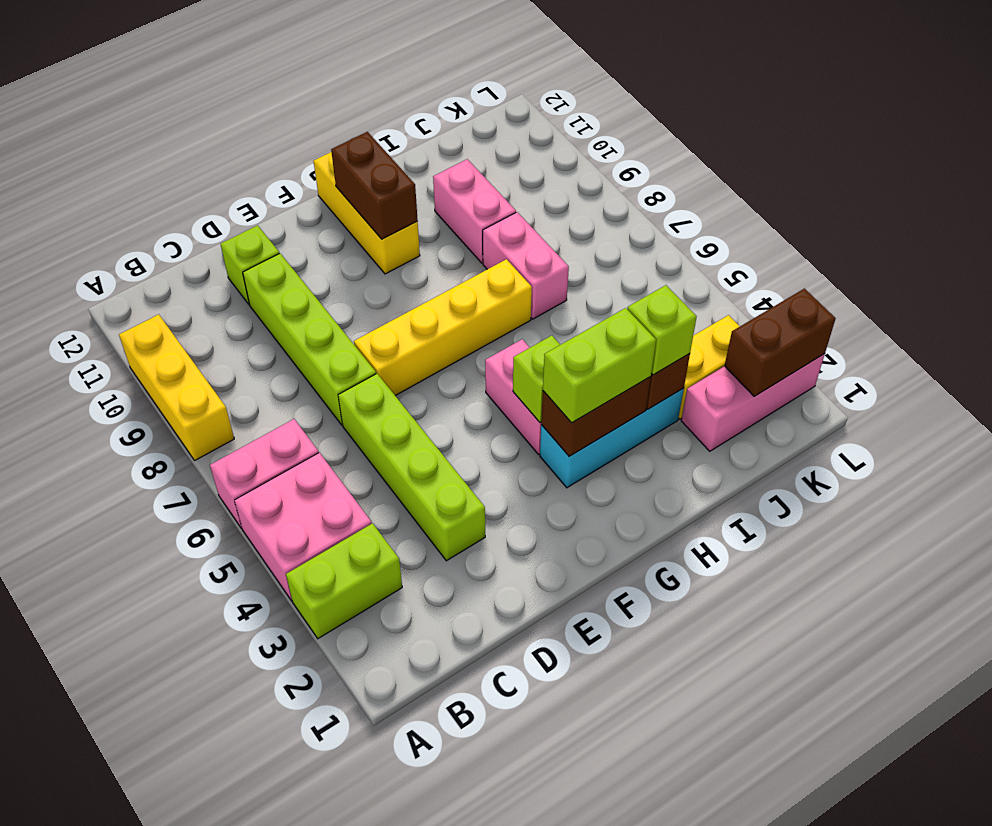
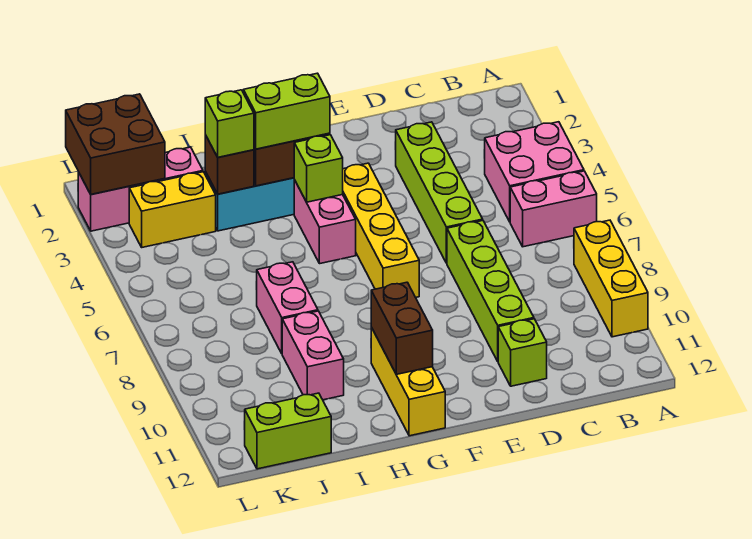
lime 1x2 brick [286,523,402,638] -> lime 1x2 brick moved to [244,393,331,469]
yellow 1x4 brick [354,259,532,396] -> yellow 1x4 brick turned to [343,163,419,298]
brown 1x2 brick [725,289,836,396] -> brown 2x2 brick [66,94,165,194]

